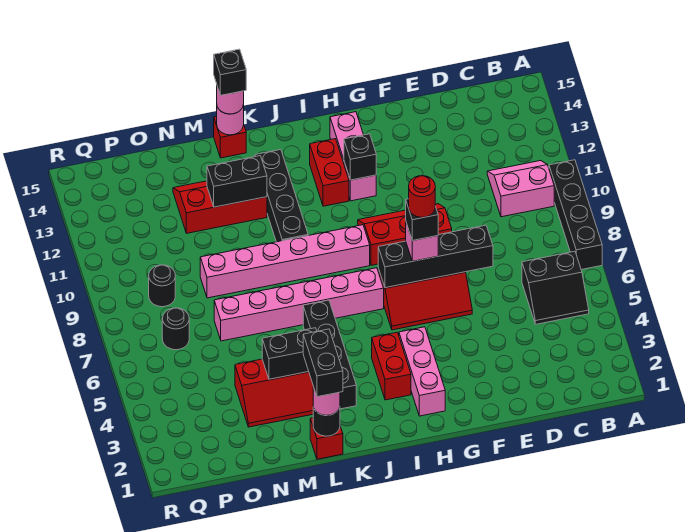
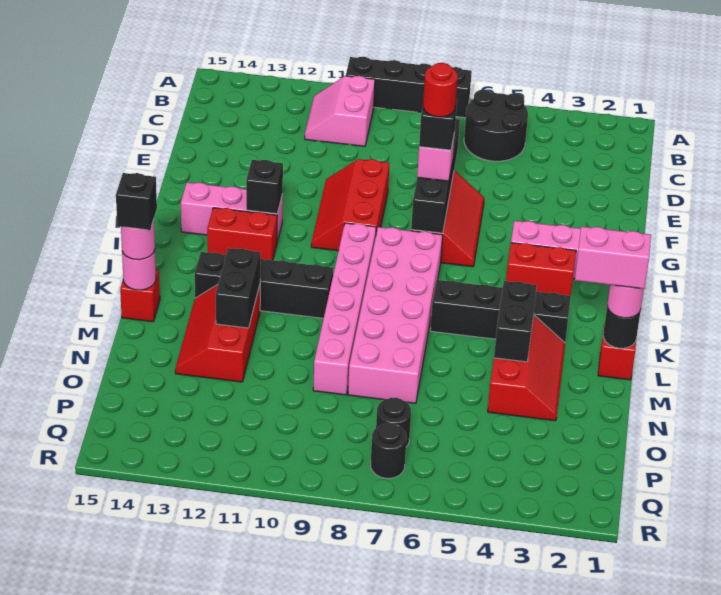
black 2x2 slope [522,251,589,324] -> black 2x2 round brick [464,90,528,161]
pink 1x6 brick [214,268,384,341] -> pink 2x6 brick [348,227,443,403]
black 1x2 brick [303,329,343,397] -> pink 1x2 brick [575,226,651,289]
black 1x1 round brick [149,265,175,307] -> black 1x1 round brick moved to [371,423,406,478]

